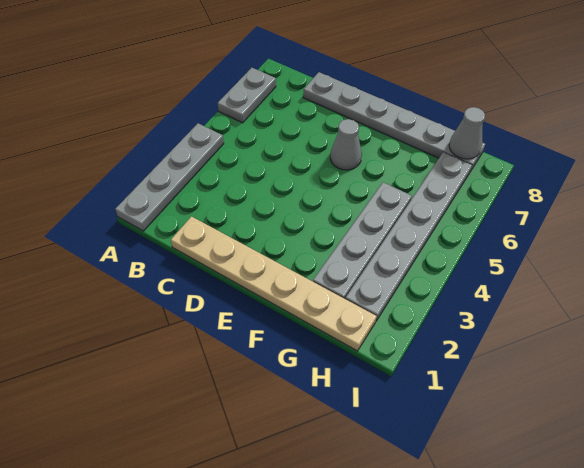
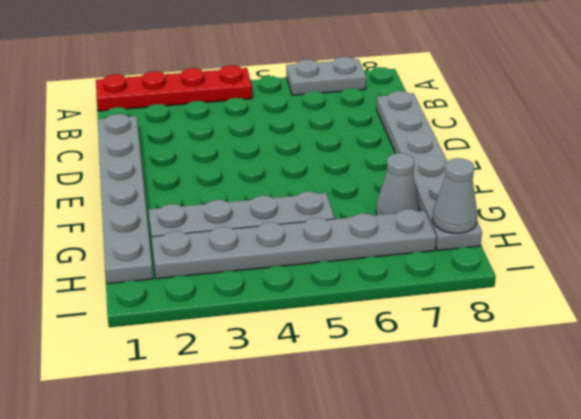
grey 1x4 plate [115,123,224,231] -> red 1x4 plate [96,65,252,111]
tan 1x6 plate [171,217,377,351] -> grey 1x6 plate [98,114,153,284]
grey 1x1 cone [330,119,362,170] -> grey 1x1 cone moved to [376,153,419,215]

